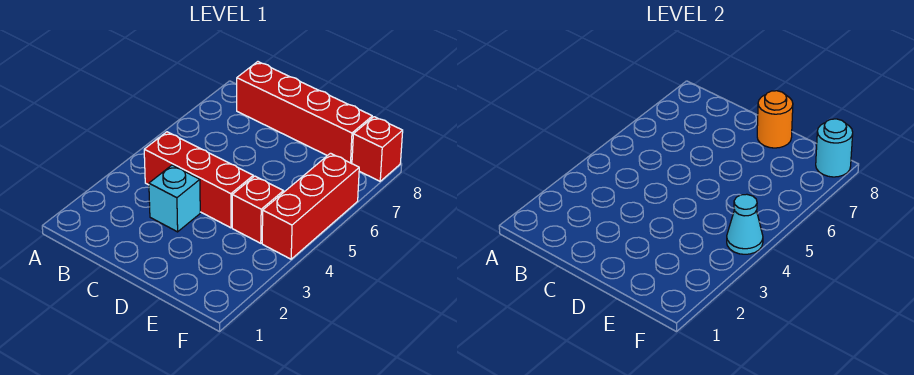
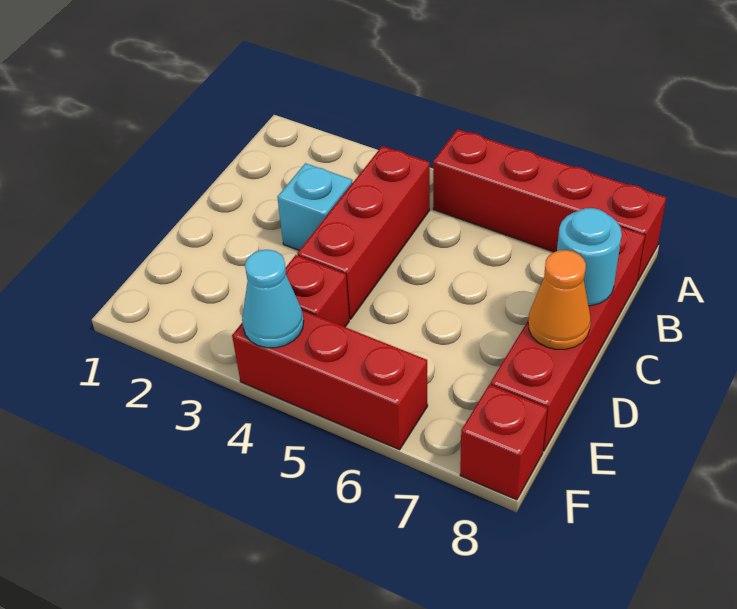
none -> red 1x4 brick [433,129,666,281]
orange 1x1 round brick [757,91,793,148] -> orange 1x1 cone [528,250,591,349]
cyan 1x1 round brick [816,119,853,177] -> cyan 1x1 round brick moved to [557,208,622,306]

